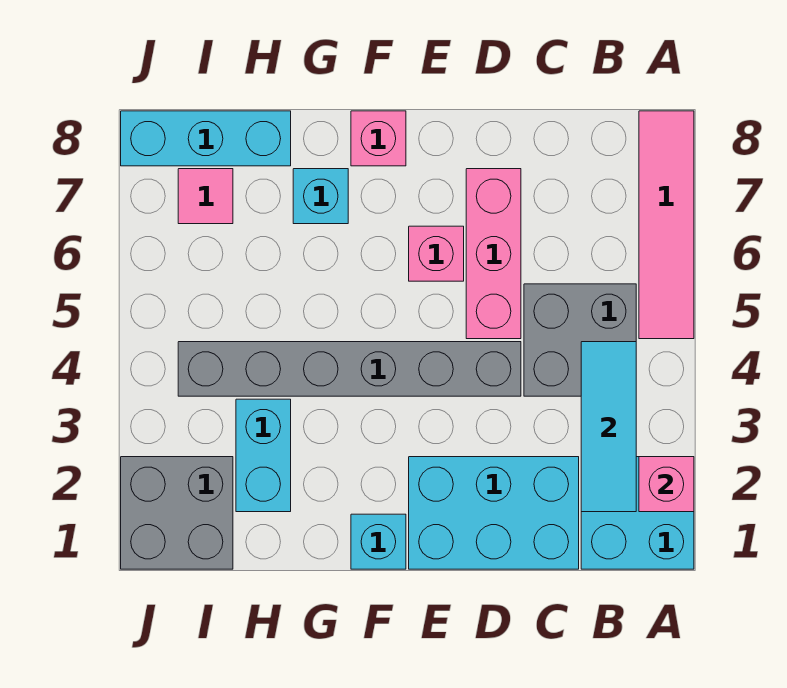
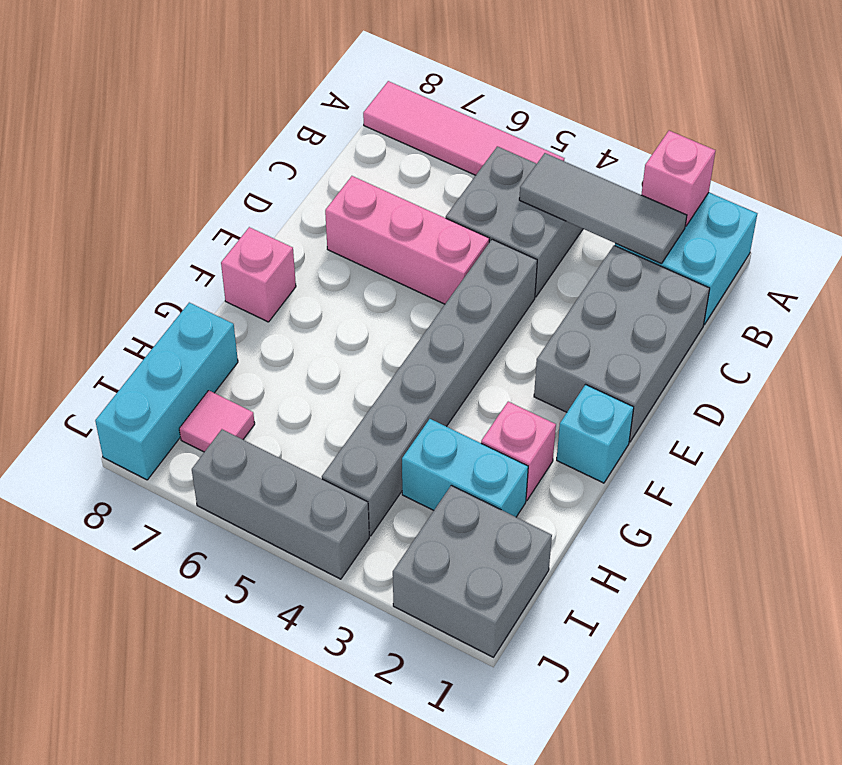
cyan 1x3 tile [581,342,636,512] -> grey 1x3 tile [519,153,687,264]
cyan 2x3 brick [409,457,579,569] -> grey 2x3 brick [534,246,710,442]
pink 1x1 brick [409,226,464,281] -> pink 1x1 brick moved to [481,402,556,500]
cyan 1x1 brick [293,169,348,224] -> none
none -> grey 1x3 brick [192,429,369,579]

